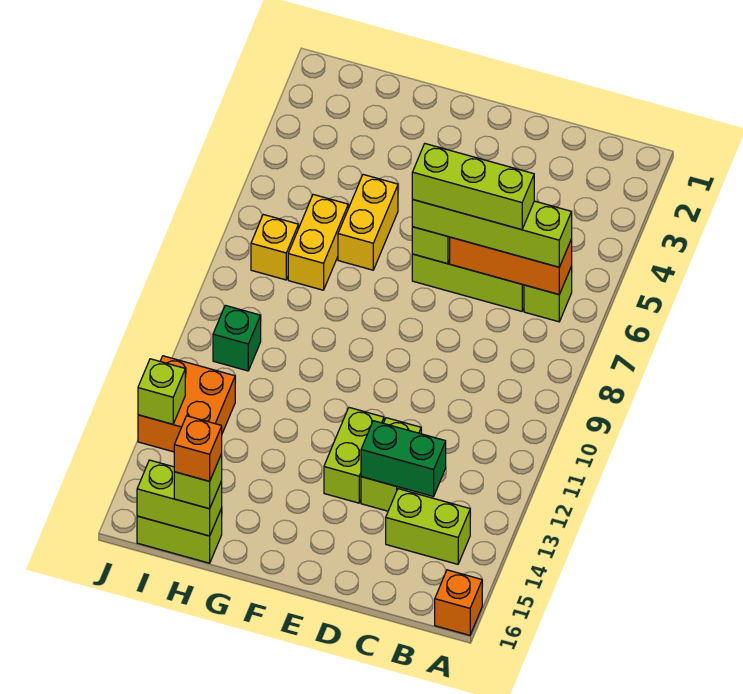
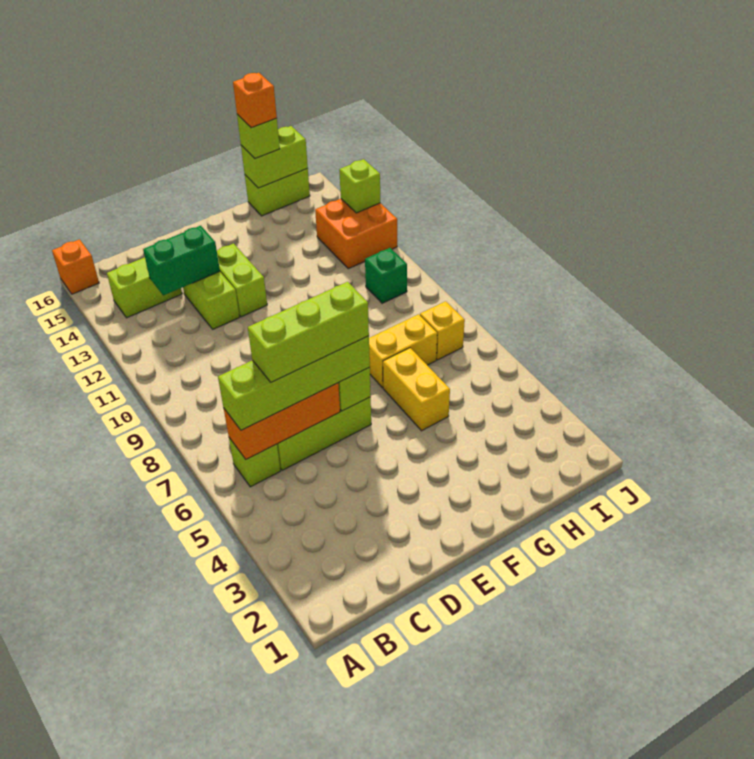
yellow 1x2 brick [288,195,349,290] -> yellow 1x2 brick turned to [369,314,437,388]

